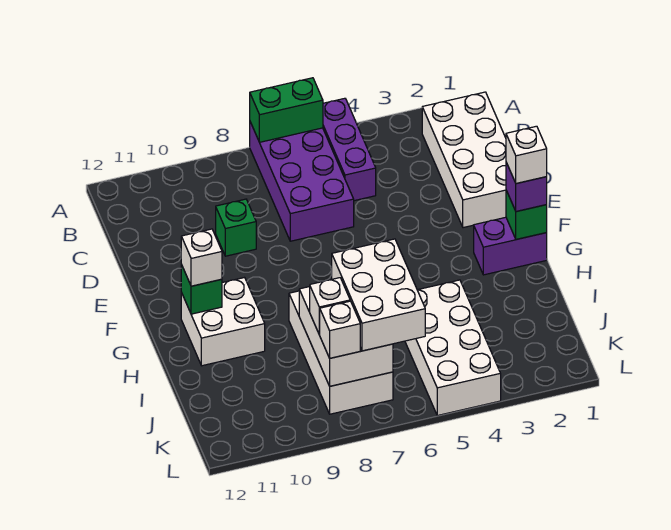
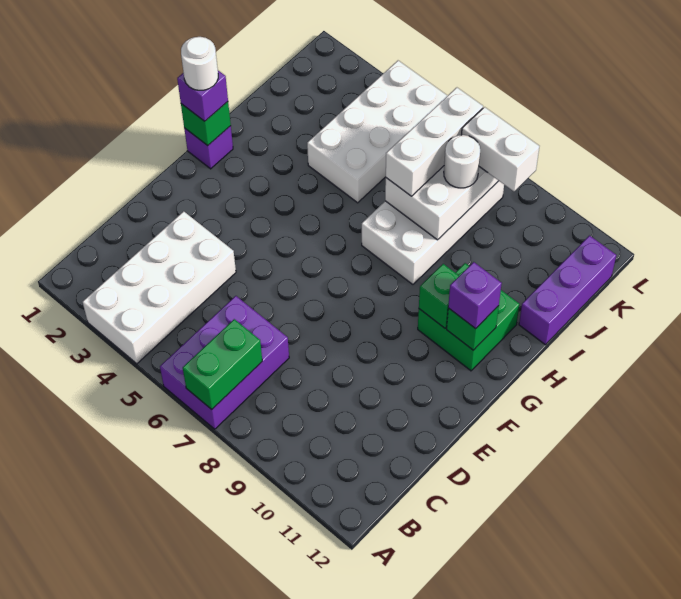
purple 1x3 brick [323,98,376,201] -> purple 1x3 brick moved to [519,236,616,345]
purple 2x4 brick [250,122,354,241] -> purple 2x3 brick [160,296,289,429]
green 1x2 brick [250,78,323,142] -> green 1x2 brick turned to [183,319,262,409]
white 2x4 brick [422,92,506,228] -> white 2x4 brick moved to [83,211,236,364]
green 1x1 brick [216,199,256,256] -> green 1x1 brick moved to [419,264,459,328]
purple 1x2 brick [474,217,547,275] -> purple 1x1 brick [184,126,233,169]
white 1x1 brick [506,126,547,183] -> white 1x1 round brick [181,37,218,90]
white 2x2 brick [181,278,265,366] -> green 2x2 brick [418,263,519,371]
white 1x1 brick [181,229,222,286] -> purple 1x1 brick [448,262,502,329]
white 2x3 brick [332,239,425,351] -> white 1x3 brick [386,88,483,196]
white 1x1 brick [310,278,350,334] -> white 1x1 round brick [444,135,480,188]
white 1x1 brick [319,301,360,358] -> white 1x2 brick [462,107,539,191]

